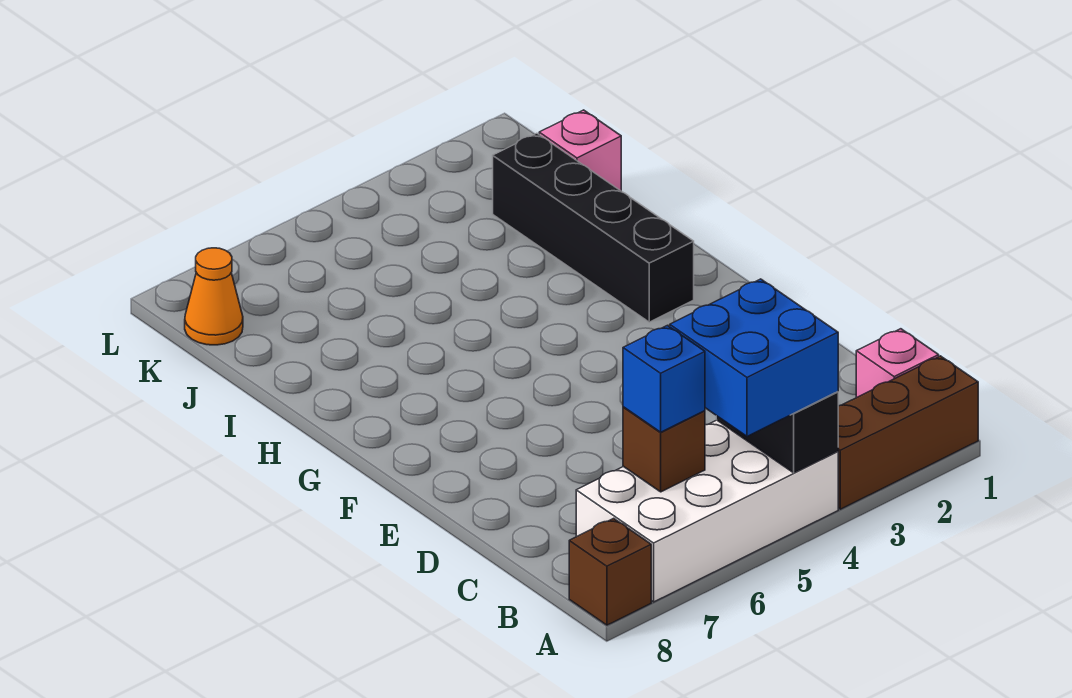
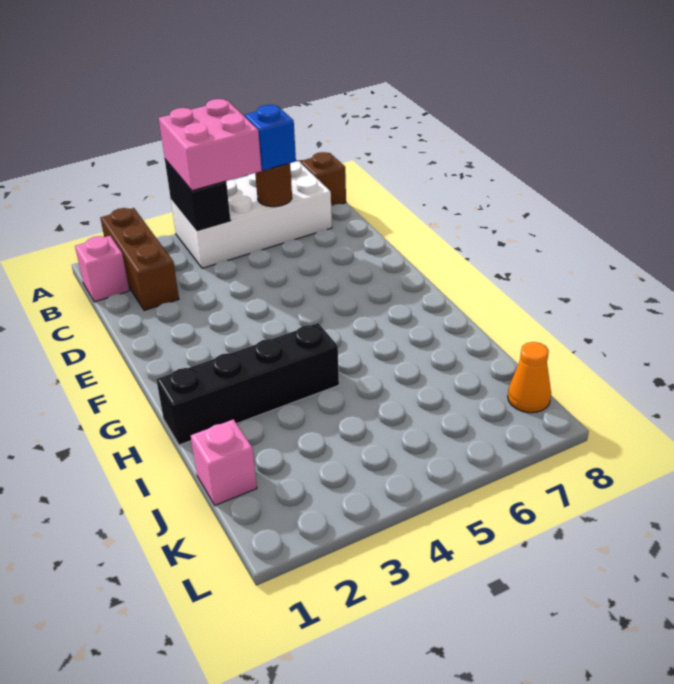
brown 1x3 brick [838,356,978,509] -> brown 1x3 brick turned to [100,208,179,310]
blue 2x2 brick [670,279,838,436] -> pink 2x2 brick [159,99,262,191]
brown 1x1 brick [623,407,705,492] -> brown 1x1 round brick [255,163,292,207]
black 1x4 brick [493,133,694,322] -> black 1x4 brick turned to [156,323,339,445]

